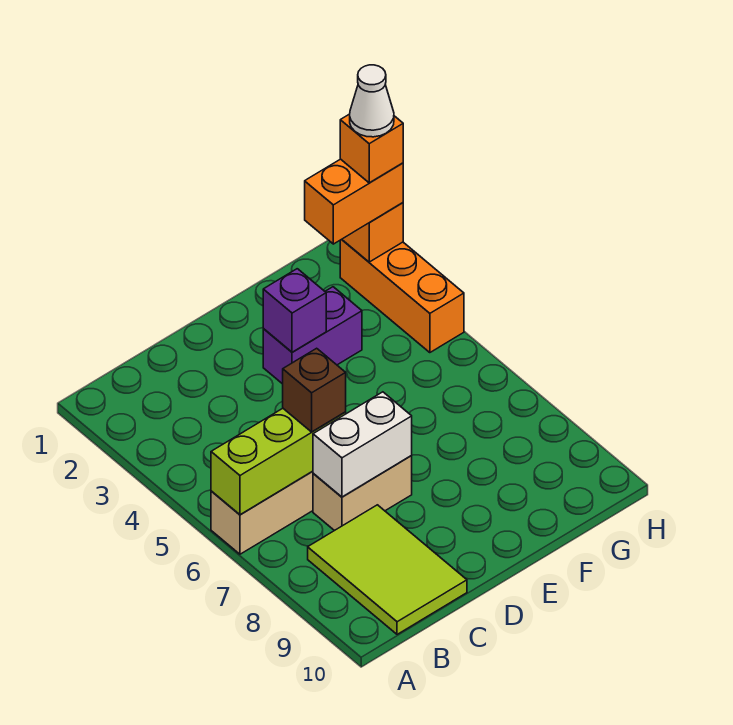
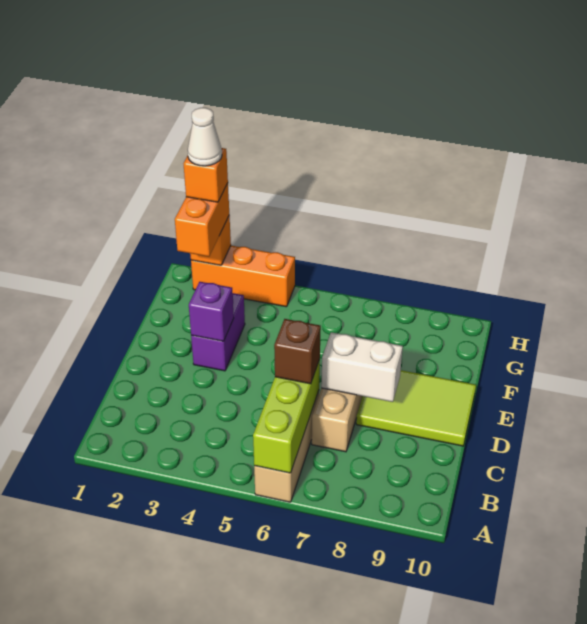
lime 2x3 tile [308,505,467,634] -> lime 2x3 tile moved to [356,370,476,446]
white 1x2 brick [313,392,412,497] -> white 1x2 brick turned to [321,332,403,402]

